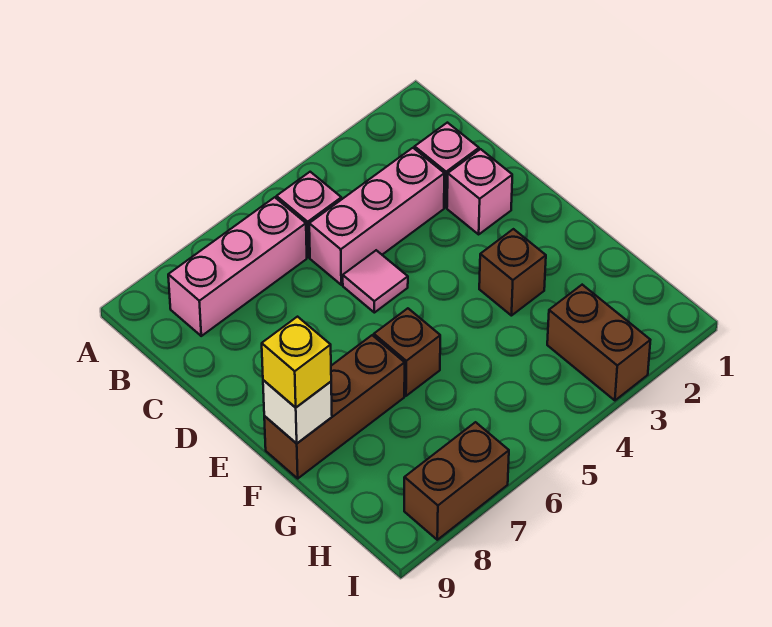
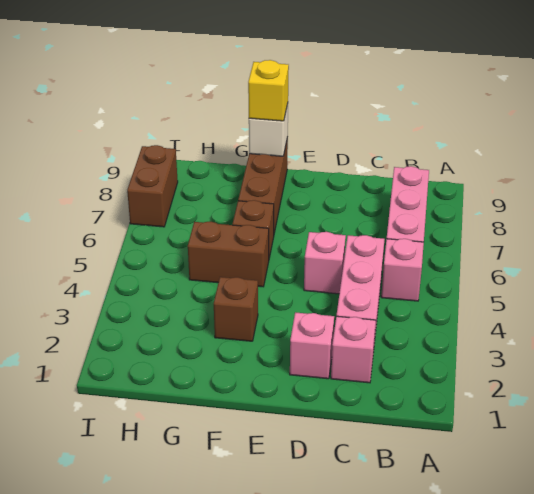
pink 1x1 tile [343,250,408,313] -> pink 1x1 brick [304,232,346,294]
brown 1x2 brick [547,285,650,400] -> brown 1x2 brick moved to [188,222,269,287]

